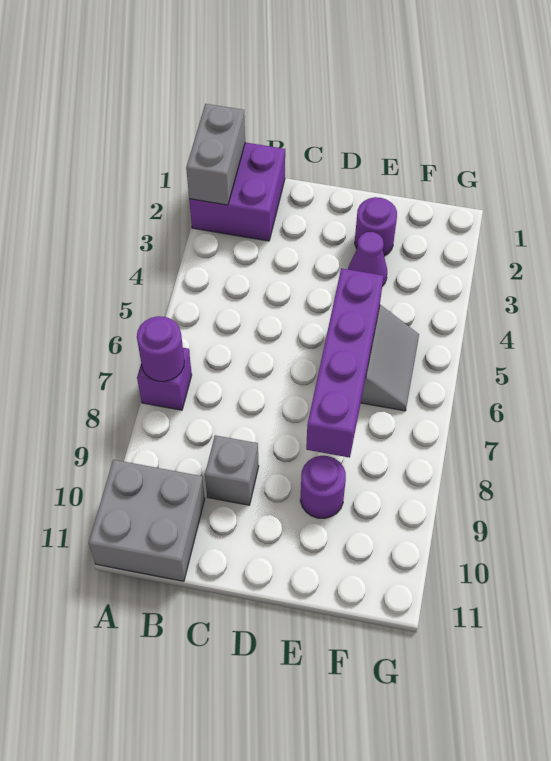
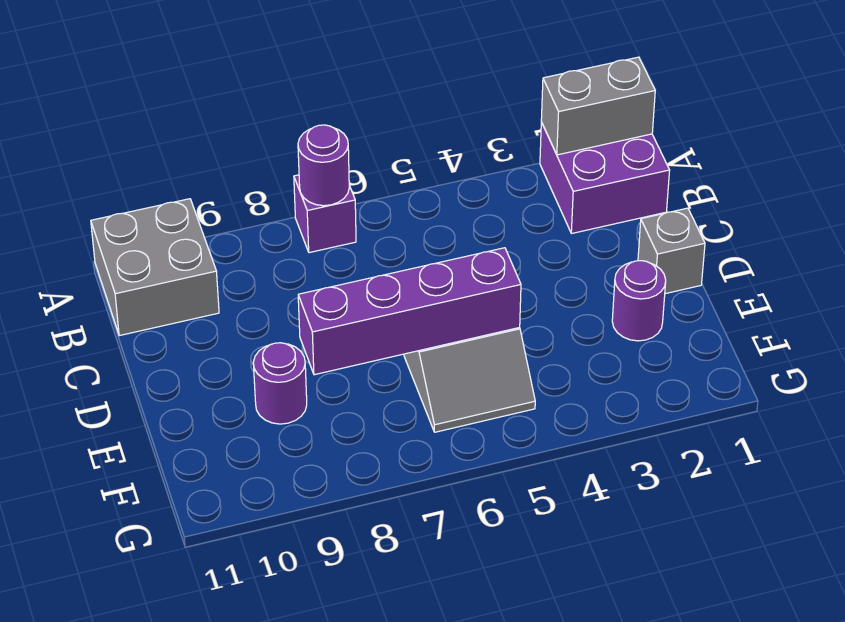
grey 1x1 brick [205,435,259,505] -> grey 1x1 brick moved to [638,208,705,294]
purple 1x1 cone [348,232,387,286] -> none

